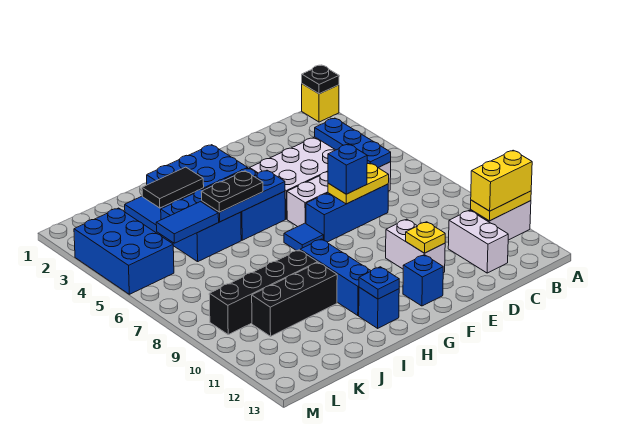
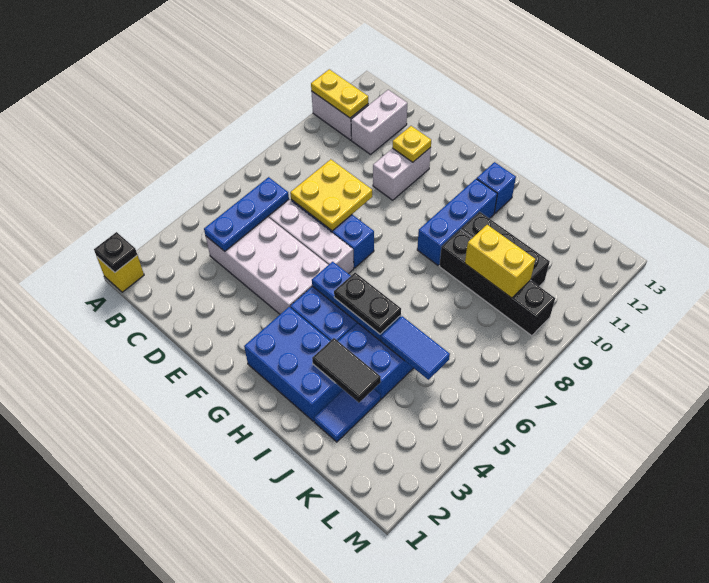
yellow 1x2 brick [471,150,532,211] -> yellow 1x2 brick moved to [465,225,535,298]
yellow 1x2 plate [328,163,389,204] -> yellow 2x2 plate [290,159,372,231]
blue 1x1 brick [328,144,367,194] -> none
blue 1x1 brick [403,255,443,306] -> none
blue 1x1 tile [284,223,323,251] -> none
blue 1x1 plate [359,267,399,299] -> none
blue 2x3 brick [74,208,174,294] -> none

